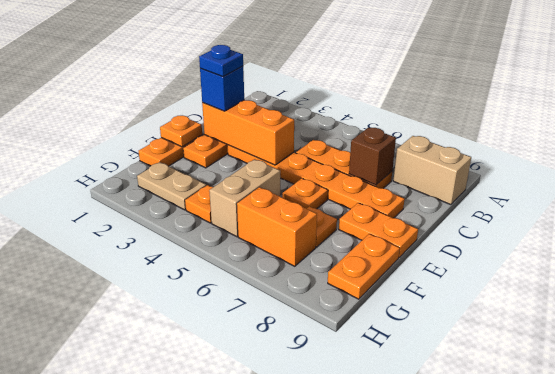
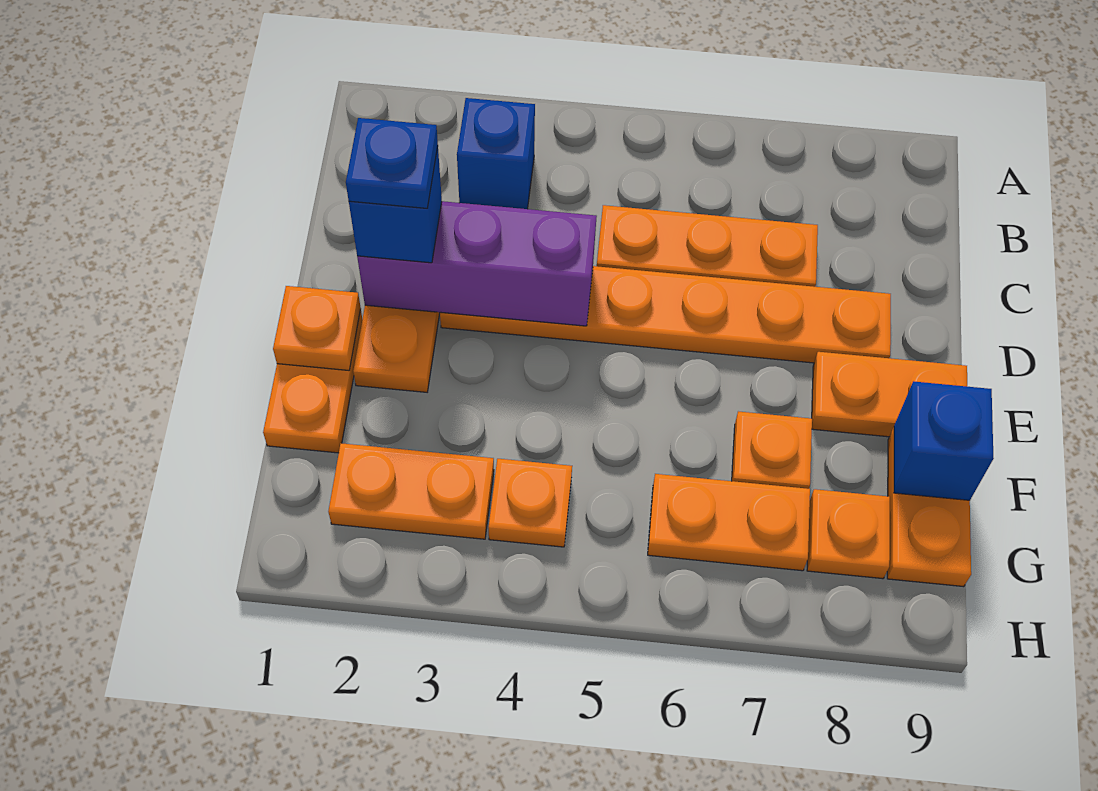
none -> blue 1x1 brick [457,98,535,209]
tan 1x2 brick [393,136,471,205] -> none
brown 1x1 brick [349,127,396,185] -> none
orange 1x3 brick [202,100,294,165] -> purple 1x3 brick [357,201,597,326]
orange 1x1 plate [282,178,328,209] -> orange 1x1 plate moved to [807,489,890,579]
tan 1x2 brick [209,159,280,237] -> none
none -> blue 1x1 brick [894,382,994,500]
tan 1x2 plate [137,162,206,210] -> orange 1x2 plate [328,443,494,539]
orange 1x2 brick [237,187,317,266] -> orange 1x2 plate [648,474,810,571]

